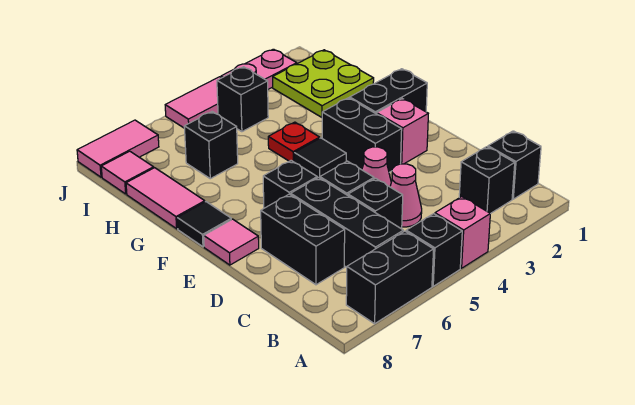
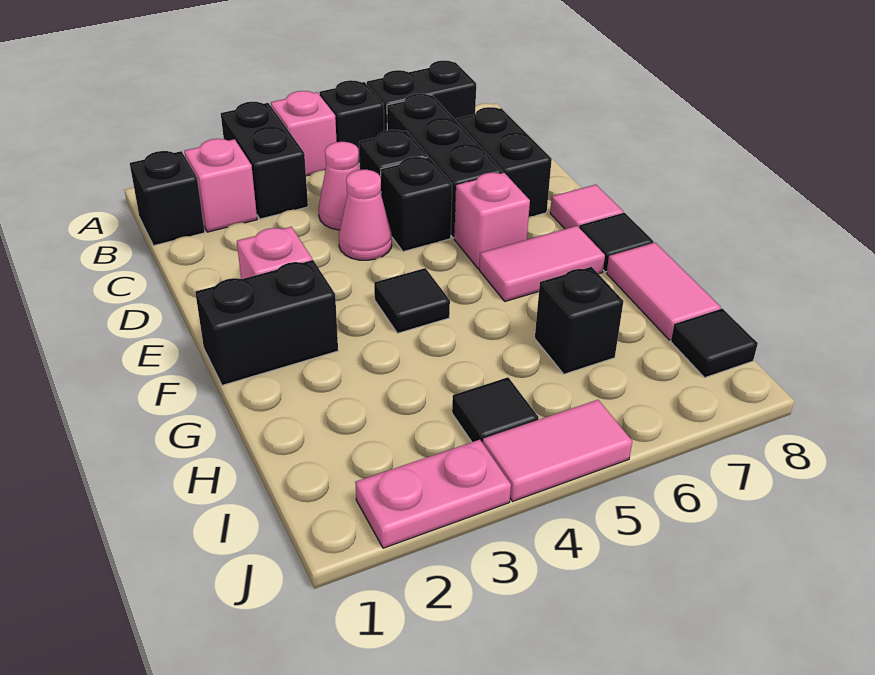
black 1x1 brick [459,147,515,214] -> pink 1x1 brick [184,139,257,232]
black 1x2 brick [322,98,402,172] -> black 1x2 brick moved to [221,102,308,219]
black 1x1 brick [263,161,317,208] -> pink 1x1 brick [454,173,530,269]
red 1x1 plate [268,122,320,162] -> none
lime 2x2 plate [273,50,374,117] -> none
black 1x1 brick [217,67,268,132] -> black 1x1 tile [452,377,539,443]
pink 1x1 tile [101,151,154,194] -> black 1x1 tile [671,308,758,378]
pink 1x2 tile [77,120,159,177] -> pink 1x2 tile moved to [479,226,605,301]

